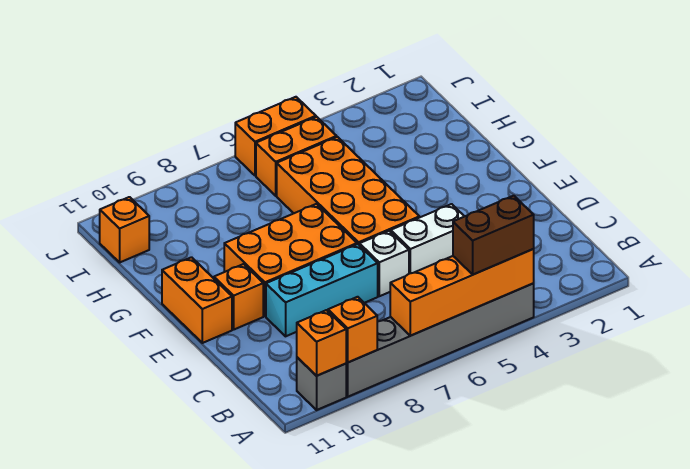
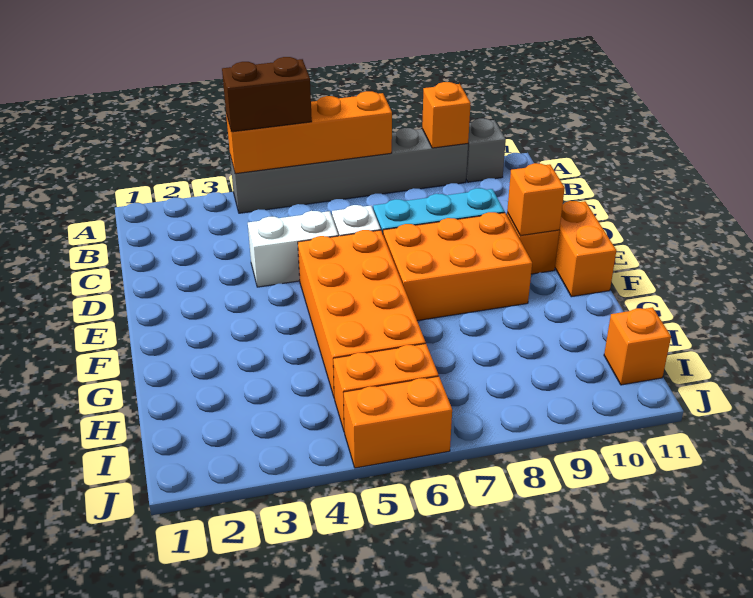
orange 1x1 brick [297,310,346,376] -> orange 1x1 brick moved to [507,163,565,236]

